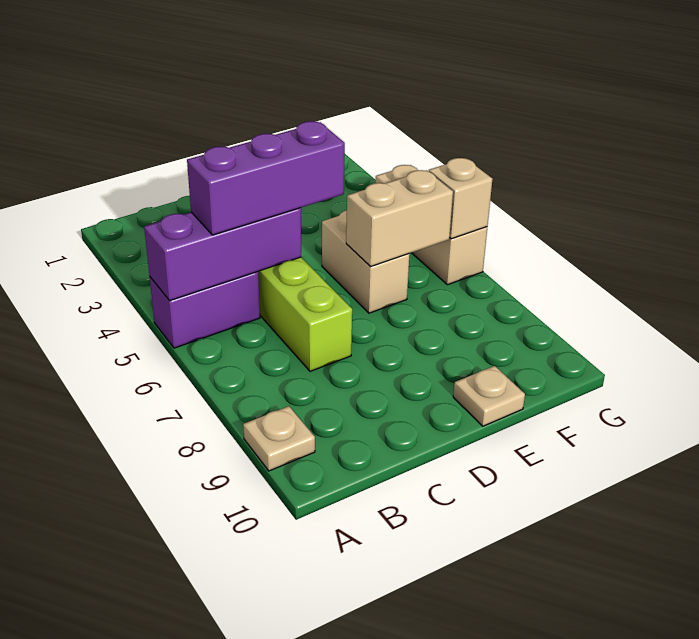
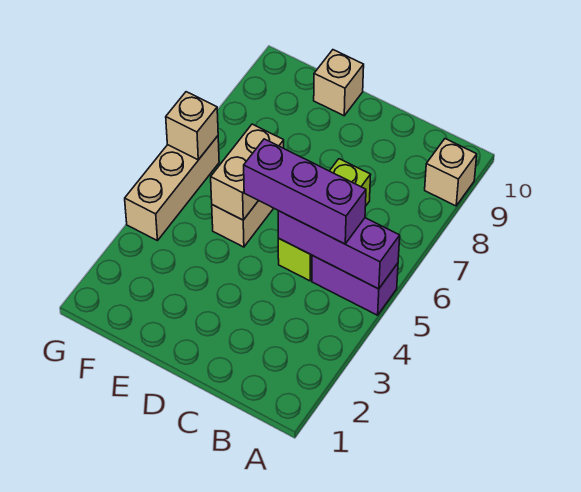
tan 1x1 plate [243,406,315,471] -> tan 1x1 brick [425,139,477,206]
tan 1x2 brick [346,170,453,267] -> tan 1x2 brick turned to [211,124,284,220]
tan 1x1 plate [453,366,525,426] -> tan 1x1 brick [314,50,364,116]

